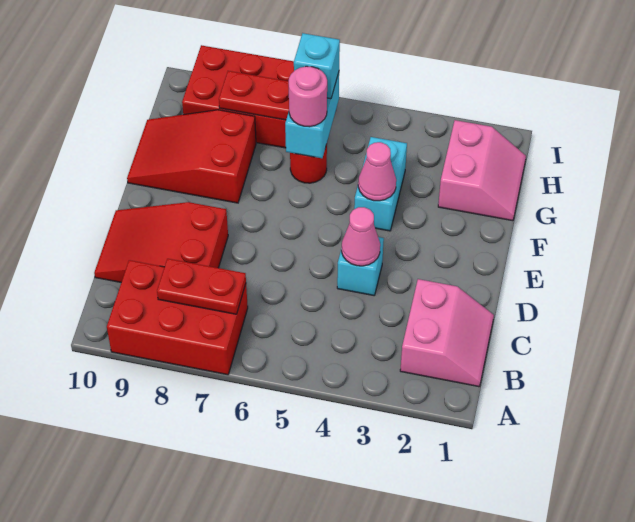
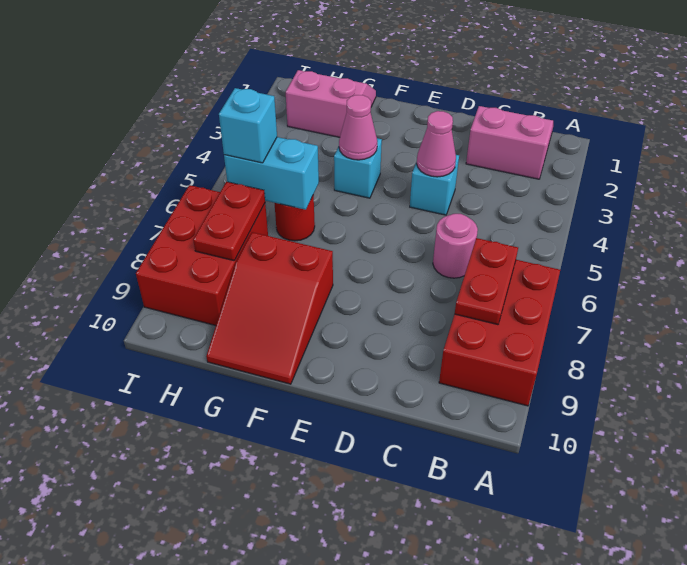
red 2x3 slope [94,202,228,282] -> none
cyan 1x2 brick [354,137,407,231] -> cyan 1x1 brick [334,138,382,198]
pink 1x1 round brick [289,66,327,127] -> pink 1x1 round brick moved to [433,214,478,278]

